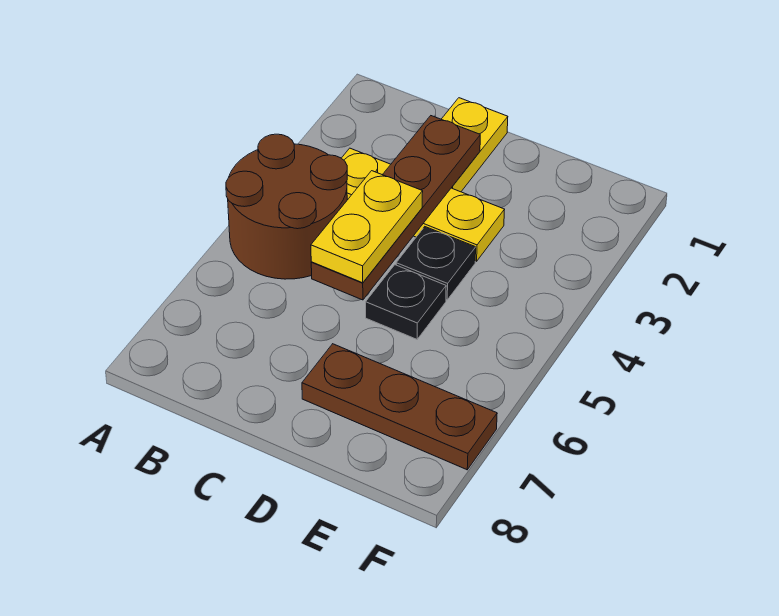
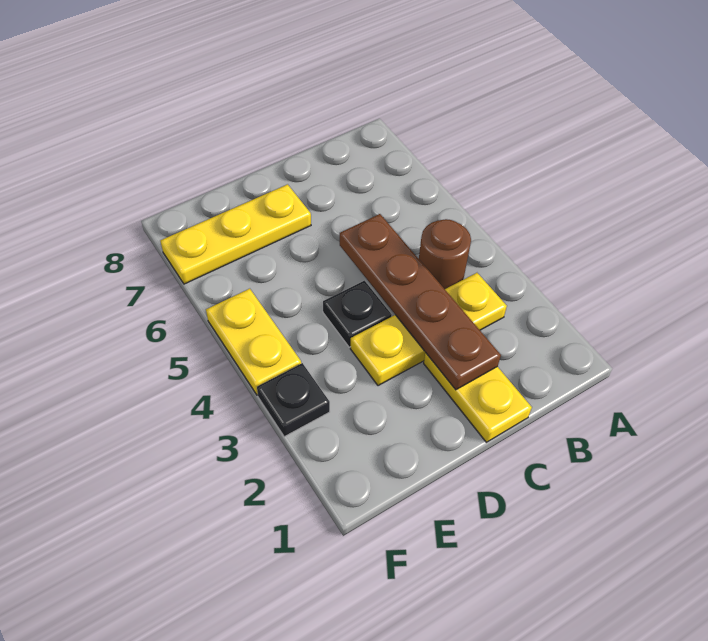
brown 2x2 round brick [226,134,347,279] -> brown 1x1 round brick [419,219,471,289]
yellow 1x2 plate [311,171,423,283] -> yellow 1x2 plate moved to [206,289,301,395]
black 1x1 plate [366,265,446,339] -> black 1x1 plate moved to [257,363,330,437]
brown 1x3 plate [302,344,497,470] -> yellow 1x3 plate [160,184,311,284]

